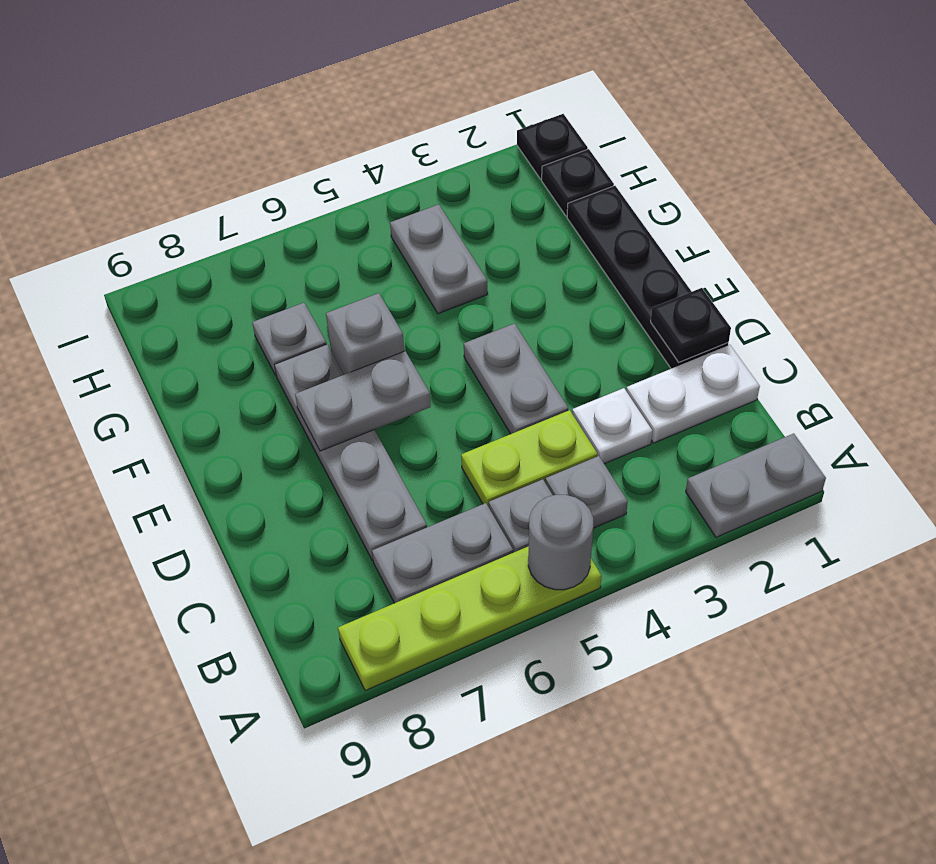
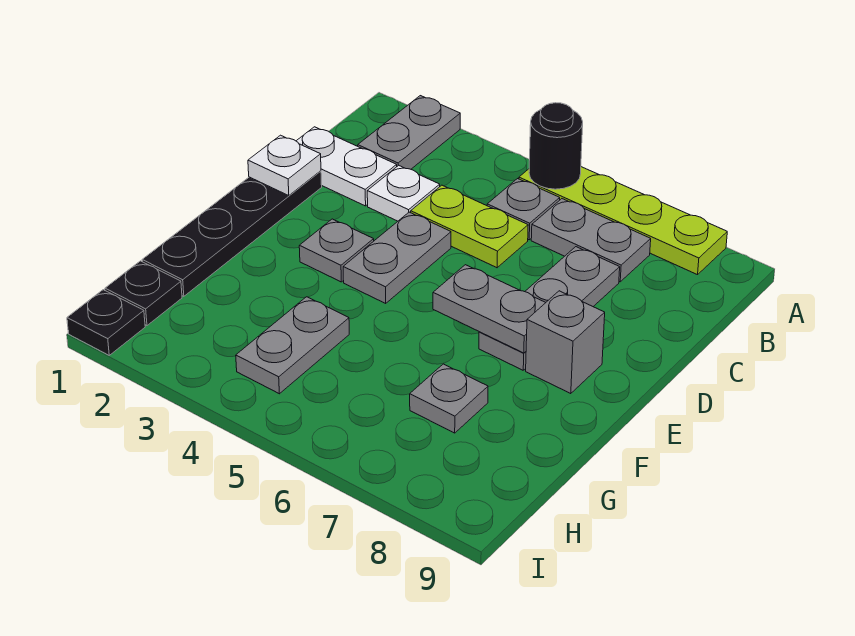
grey 1x2 plate [686,433,826,537] -> grey 1x2 plate turned to [358,96,460,169]
grey 1x1 round brick [528,495,593,590] -> black 1x1 round brick [529,103,583,189]
grey 1x1 plate [546,456,628,528] -> grey 1x1 plate moved to [299,219,374,282]
grey 1x4 plate [275,344,427,561] -> grey 1x3 plate [479,247,620,370]
black 1x1 plate [651,288,731,362] -> white 1x1 plate [248,135,321,196]
grey 1x1 brick [326,293,404,375] -> grey 1x1 brick moved to [526,291,605,394]

